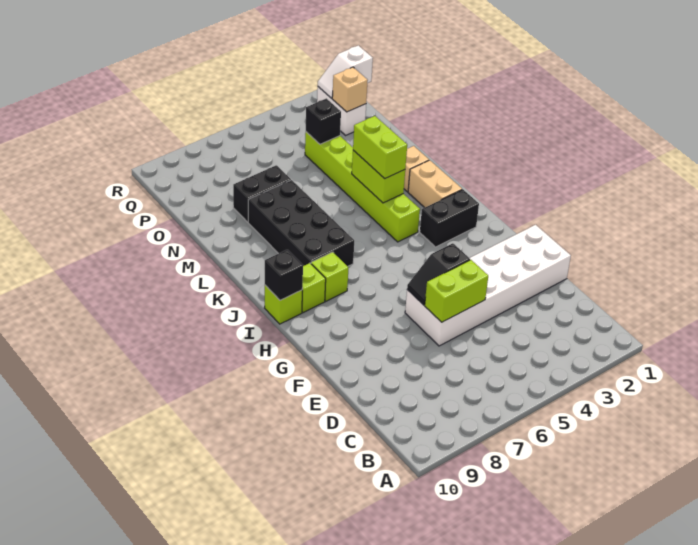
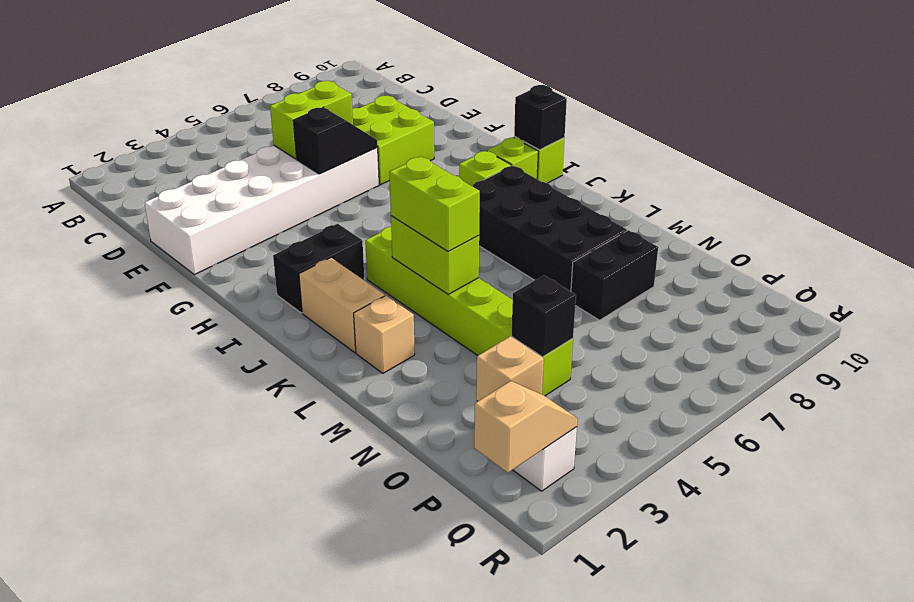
none -> lime 2x2 brick [352,96,434,185]
white 1x2 slope [318,45,373,98] -> tan 1x2 slope [474,381,577,473]

